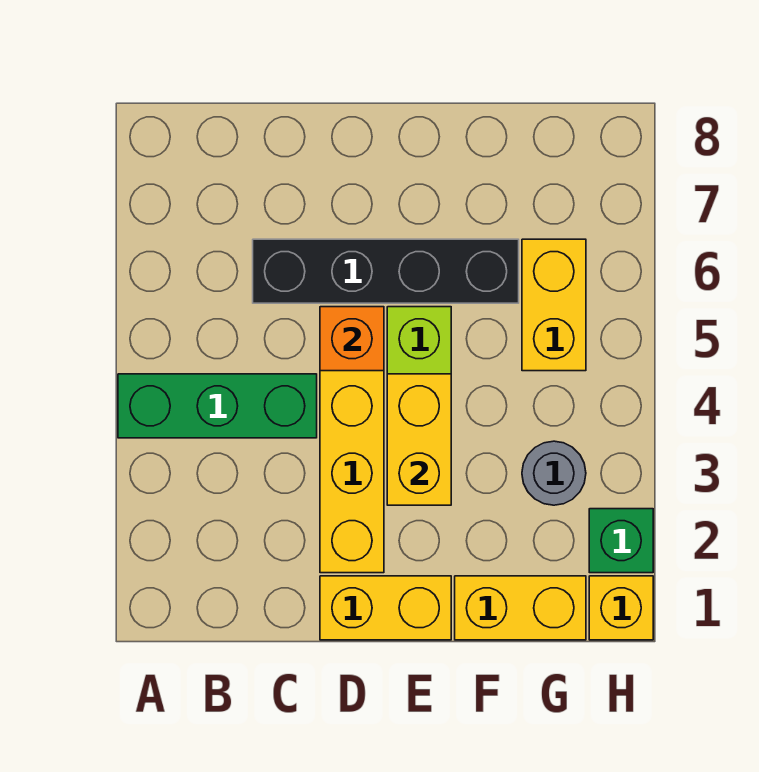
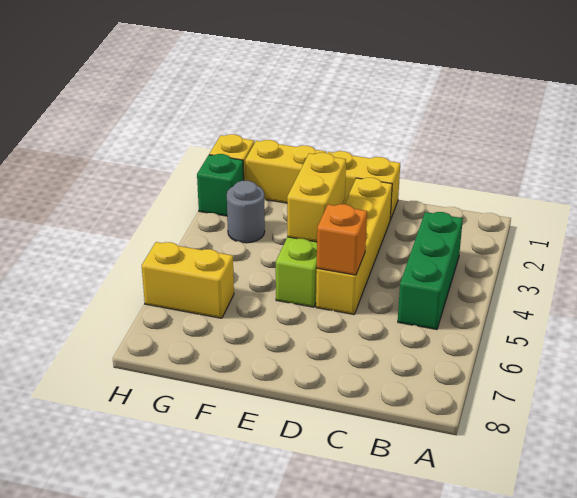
green 1x3 brick [118,374,317,438] -> green 1x3 brick turned to [398,212,463,330]
black 1x4 brick [253,239,519,303] -> none
yellow 1x2 brick [522,239,586,371] -> yellow 1x2 brick turned to [142,242,234,318]

